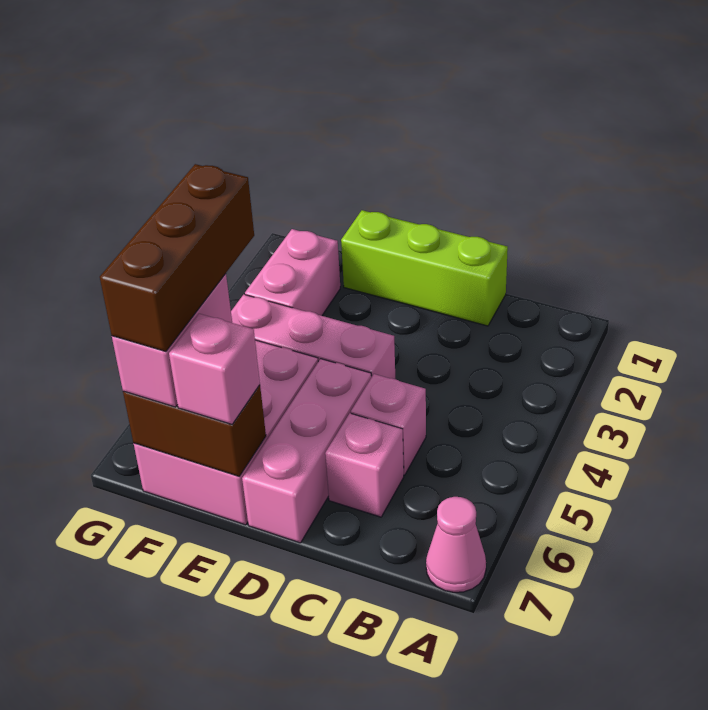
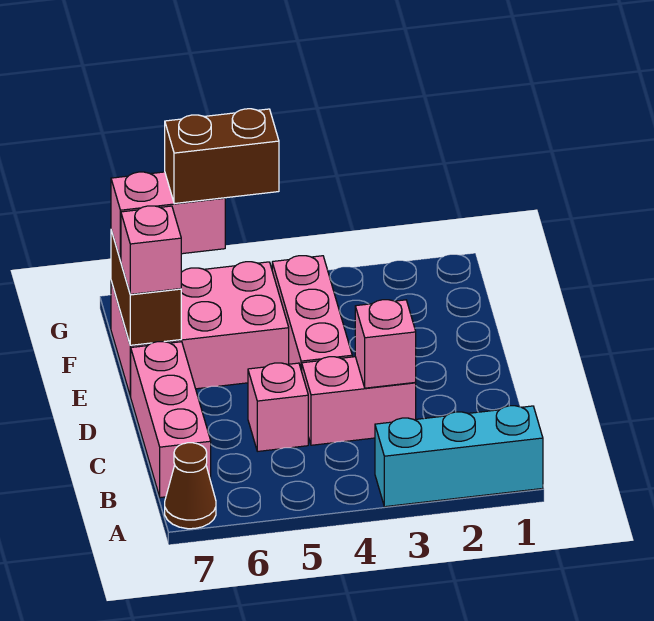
none -> cyan 1x3 brick [375,406,543,507]
pink 1x1 cone [426,497,486,592] -> brown 1x1 cone [165,443,216,529]
lime 1x3 brick [341,210,508,326] -> none
pink 1x1 brick [325,413,404,517] -> pink 1x1 brick moved to [355,300,416,388]
pink 1x3 brick [242,359,371,543] -> pink 1x3 brick turned to [131,342,211,498]
pink 1x2 brick [245,229,340,316] -> pink 1x2 brick moved to [302,357,416,445]
brown 1x3 brick [100,164,254,352] -> brown 1x2 brick [165,109,279,204]

